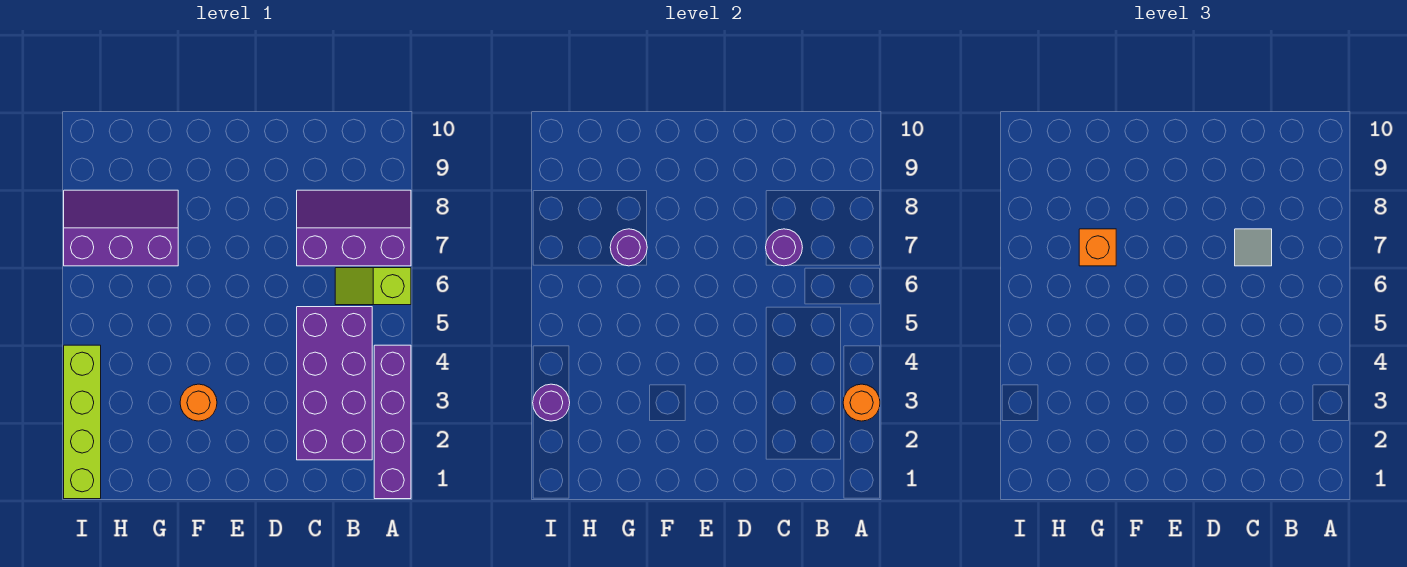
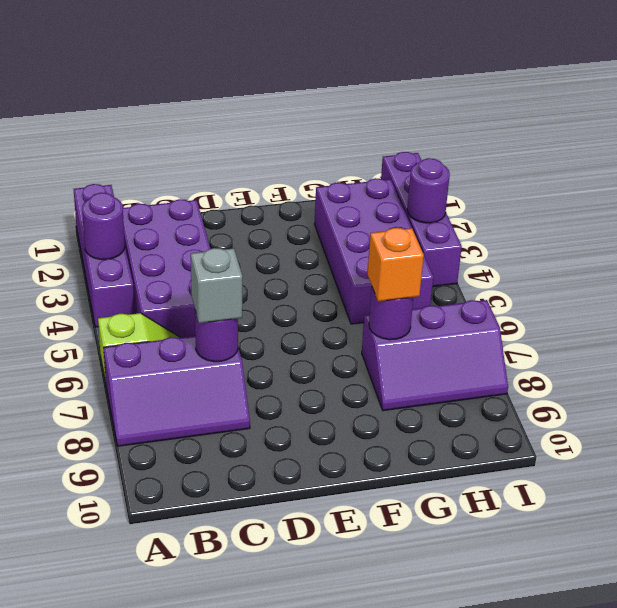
orange 1x1 round brick [843,384,880,421] -> purple 1x1 round brick [82,193,125,260]
grey 1x1 tile [1235,229,1272,266] -> grey 1x1 brick [191,248,242,323]
orange 1x1 round brick [180,384,217,421] -> none
none -> purple 2x4 brick [314,178,433,324]
lime 1x4 brick [64,345,101,499] -> purple 1x4 brick [381,152,462,287]

